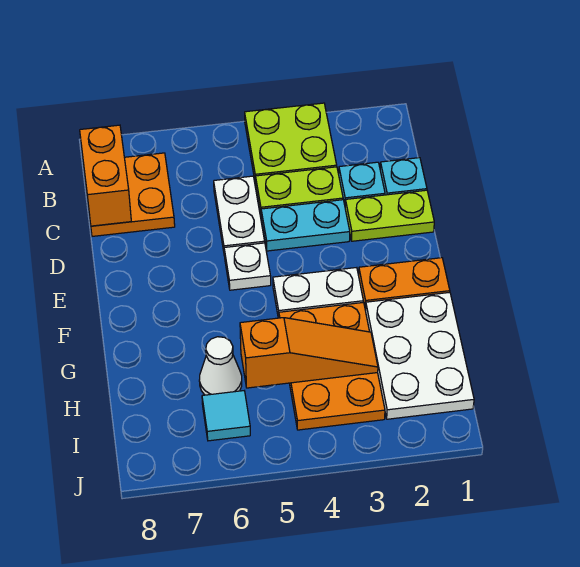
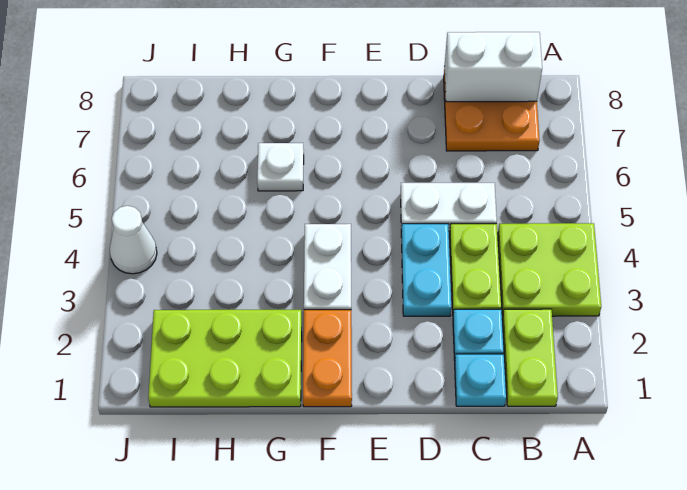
orange 1x2 brick [80,125,131,226] -> white 1x2 brick [445,32,542,102]
lime 1x2 plate [345,190,434,241] -> lime 1x2 plate moved to [502,309,558,406]
white 1x1 plate [224,243,271,290] -> white 1x1 plate moved to [257,143,304,191]
white 2x3 plate [365,292,474,419] -> lime 2x3 plate [148,310,302,407]
orange 2x3 plate [279,302,385,430] -> none
orange 1x3 slope [240,318,378,388] -> none
white 1x1 cone [199,337,242,395] -> white 1x1 cone moved to [110,206,157,274]
cyan 1x1 tile [202,391,250,441] -> none

